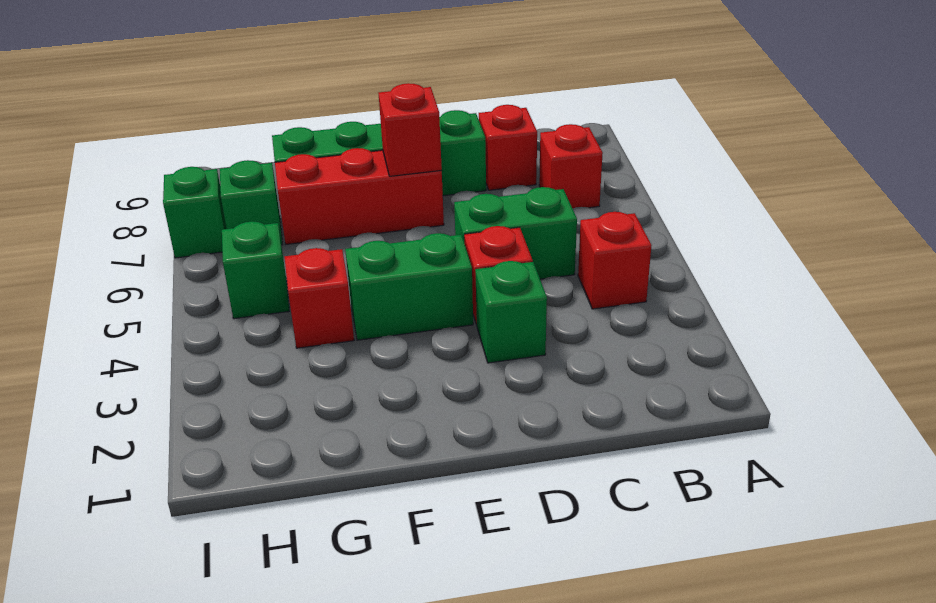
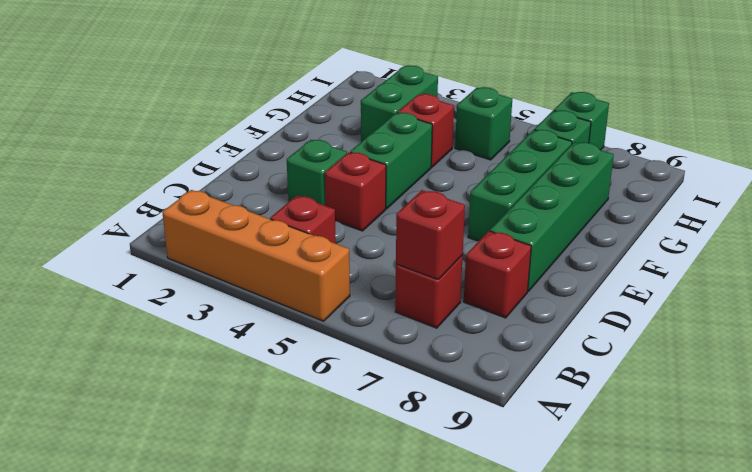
none -> orange 1x4 brick [162,190,350,321]
green 1x2 brick [454,187,577,279] -> green 1x2 brick moved to [361,66,438,142]
red 1x3 brick [275,148,444,244] -> green 1x3 brick [468,130,572,241]
red 1x1 brick [379,83,442,176] -> red 1x1 brick moved to [396,190,465,279]

